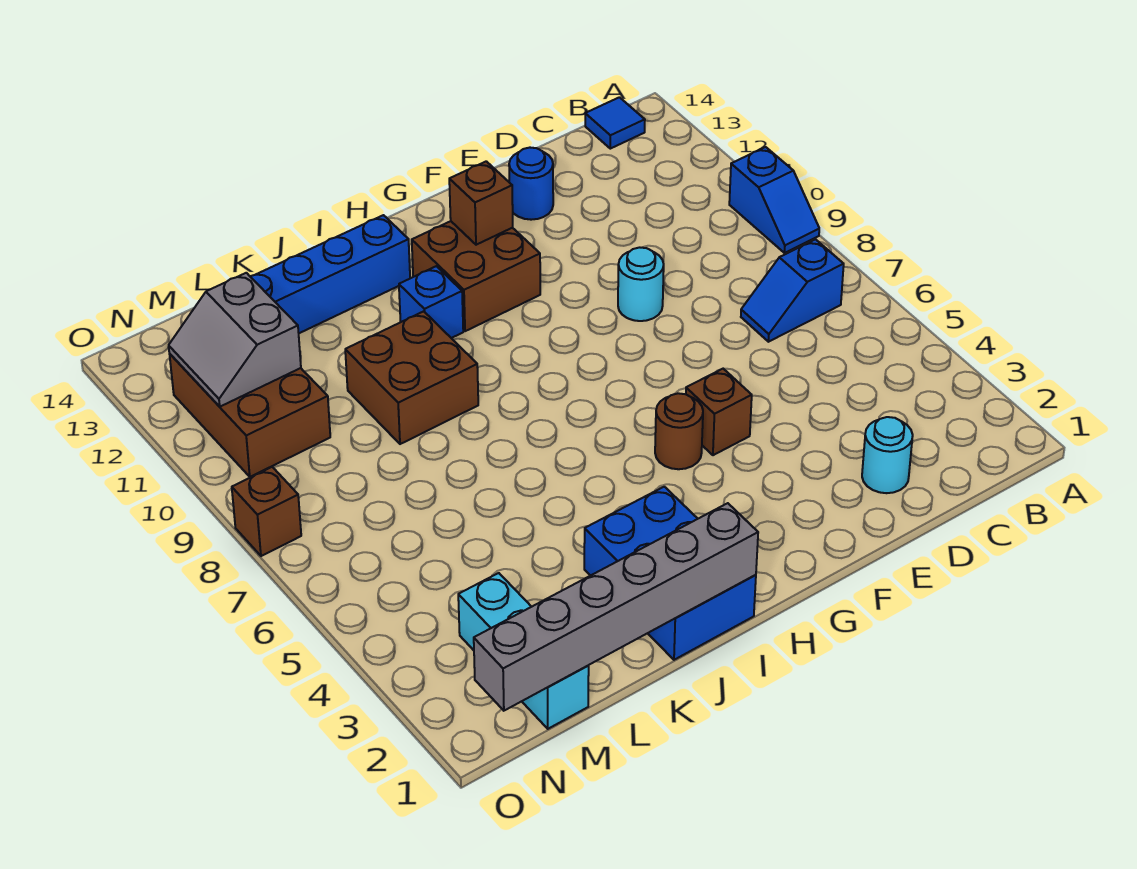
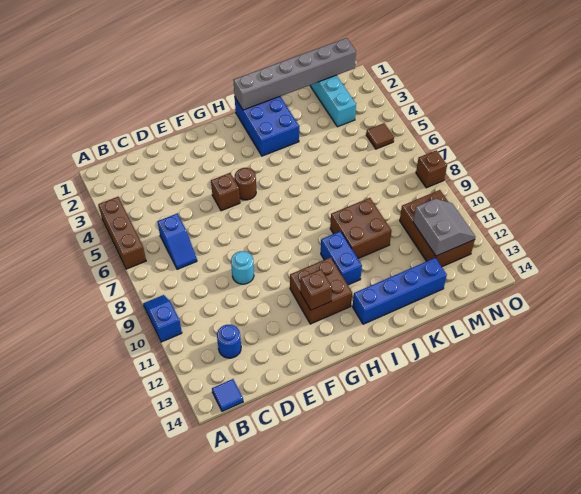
none -> brown 1x3 brick [98,197,146,269]
blue 1x2 slope [741,239,844,342] -> blue 1x2 slope turned to [157,214,197,269]
cyan 1x1 round brick [862,417,913,493] -> none
blue 1x1 round brick [509,148,553,220] -> blue 1x1 round brick moved to [217,325,241,358]
blue 1x1 brick [399,266,463,338] -> blue 1x2 brick [321,231,362,285]
none -> brown 1x1 tile [366,123,394,149]

